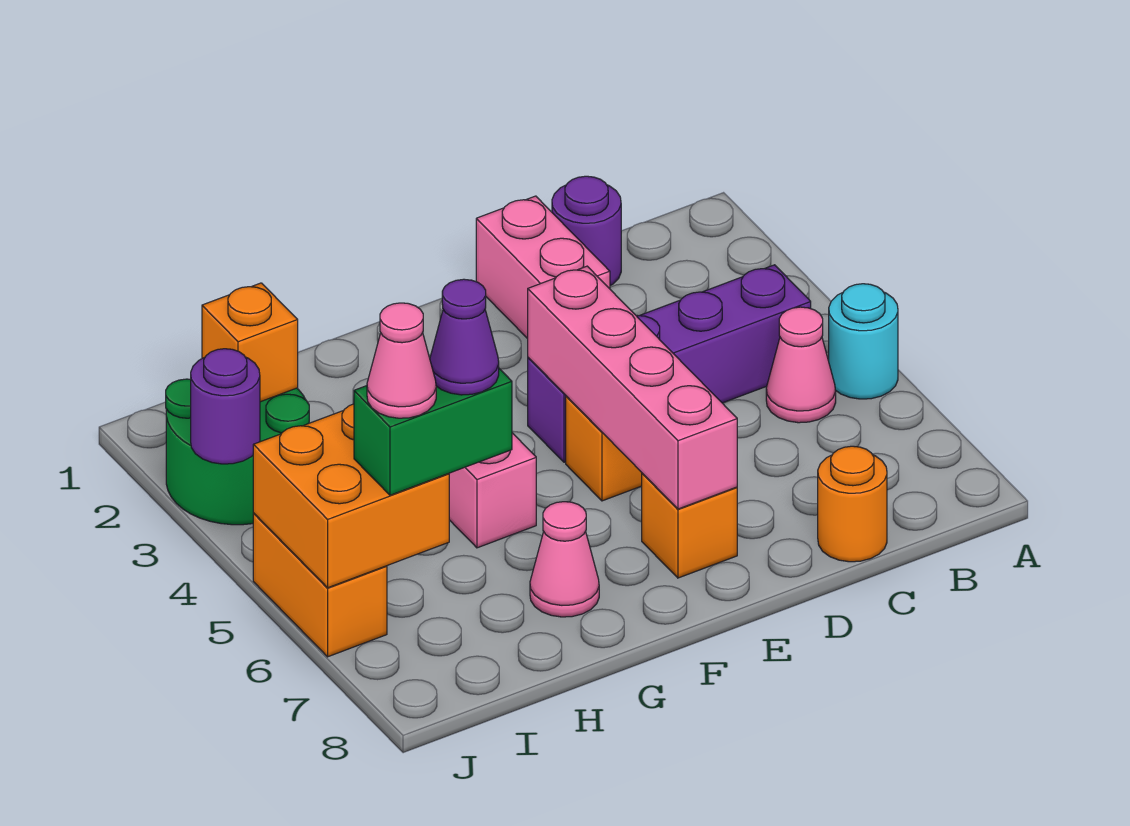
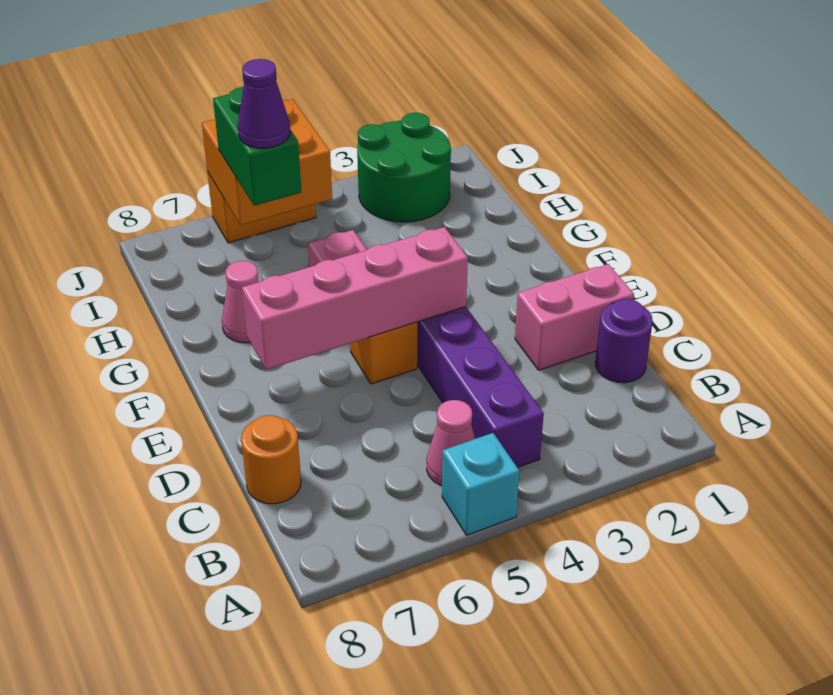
cyan 1x1 round brick [829,284,898,399] -> cyan 1x1 brick [442,433,519,535]
orange 1x1 brick [642,473,737,578] -> none
orange 1x1 brick [202,283,298,402] -> none
pink 1x1 cone [367,303,436,418] -> none
purple 1x1 round brick [191,349,260,464] -> none

